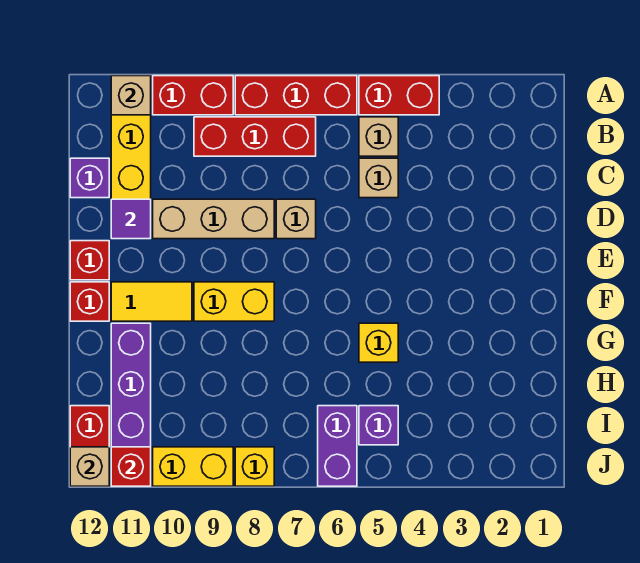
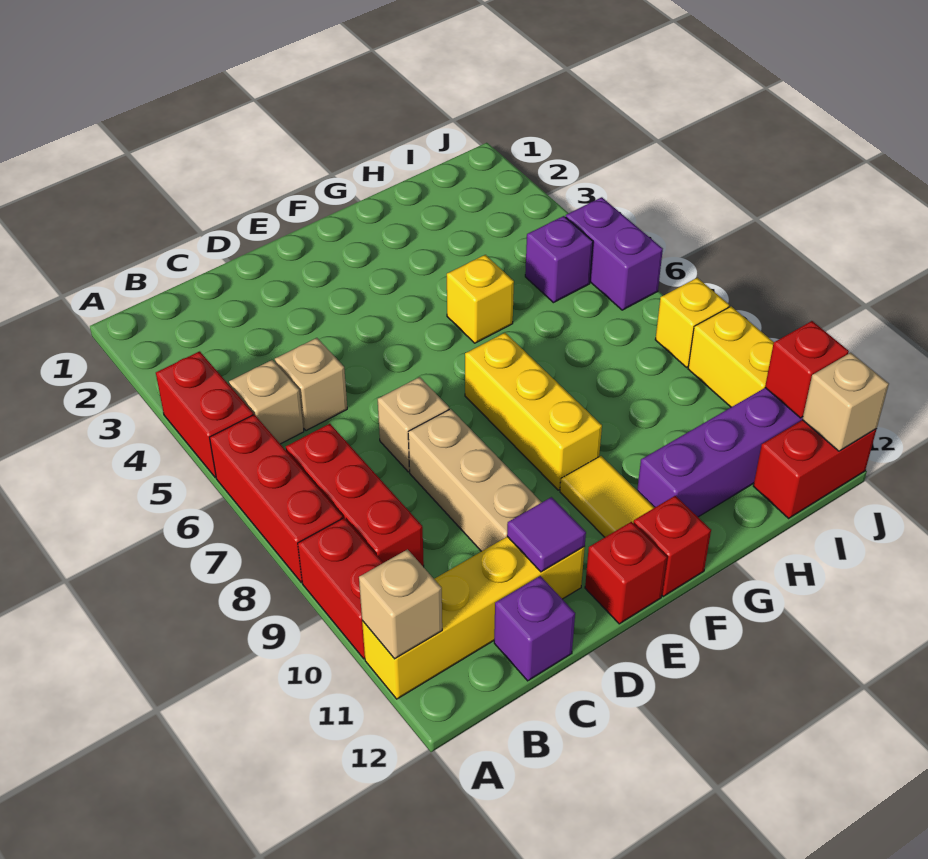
yellow 1x2 brick [194,282,274,321] -> yellow 1x3 brick [465,333,602,490]
purple 1x2 brick [318,406,357,486] -> purple 1x2 brick turned to [566,197,663,310]

